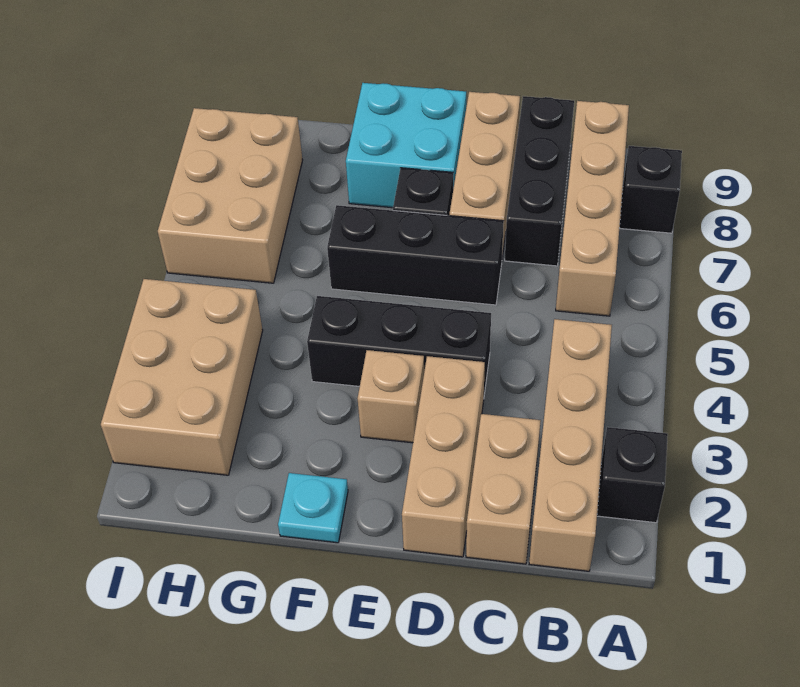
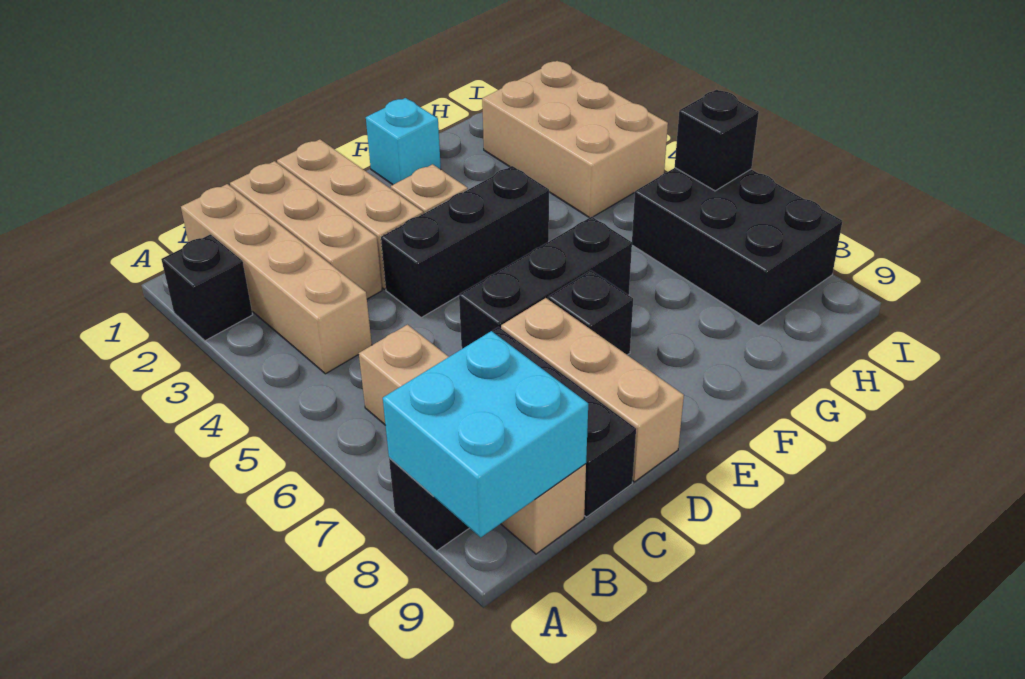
tan 1x2 brick [466,414,541,564] -> tan 1x3 brick [230,161,382,299]
cyan 2x2 brick [346,83,466,208] -> cyan 2x2 brick moved to [383,331,588,537]
cyan 1x1 plate [278,473,348,543] -> cyan 1x1 brick [366,98,441,185]
tan 2x3 brick [158,108,303,283] -> black 2x3 brick [632,168,842,326]
none -> black 1x1 brick [675,90,759,191]

